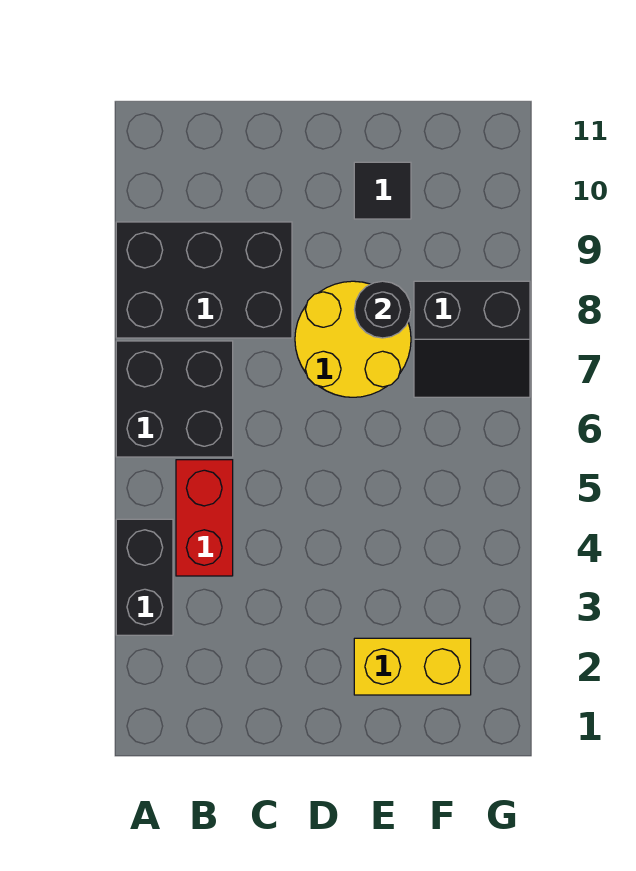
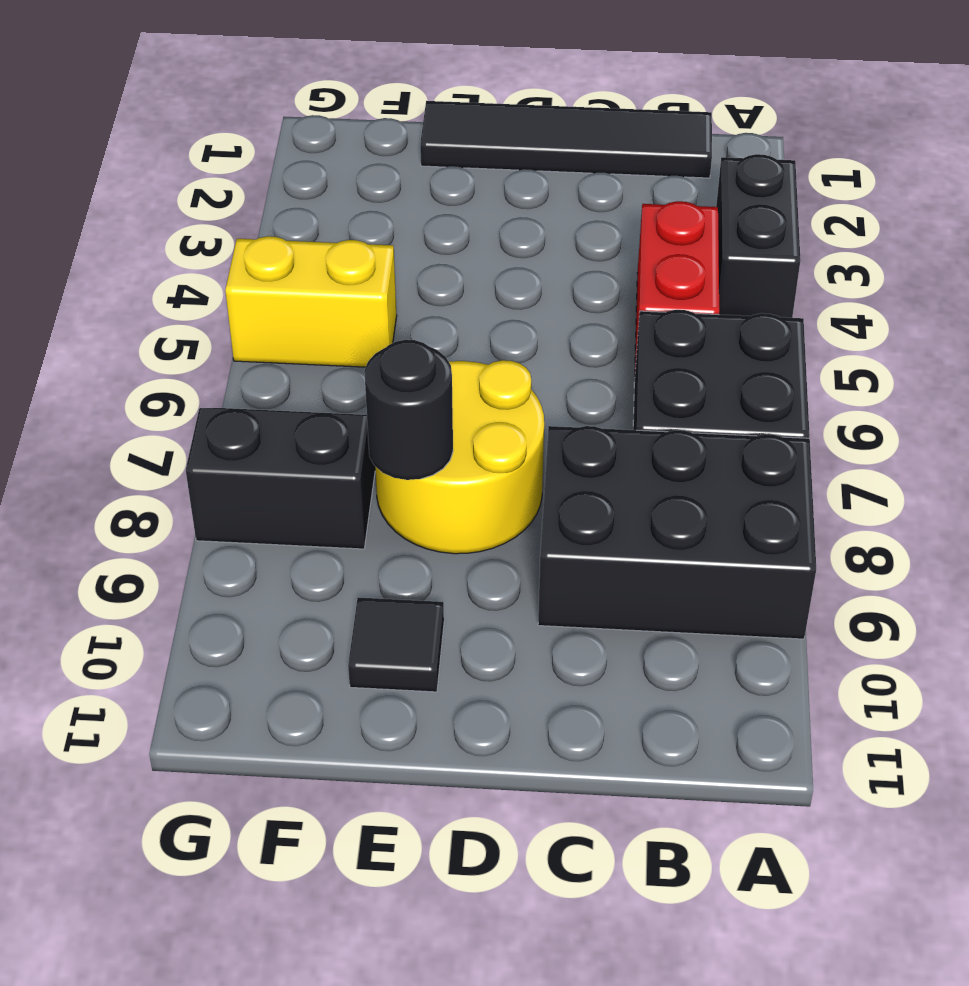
none -> black 1x4 tile [420,101,712,178]
yellow 1x2 brick [354,638,471,695] -> yellow 1x2 brick moved to [225,236,397,367]

